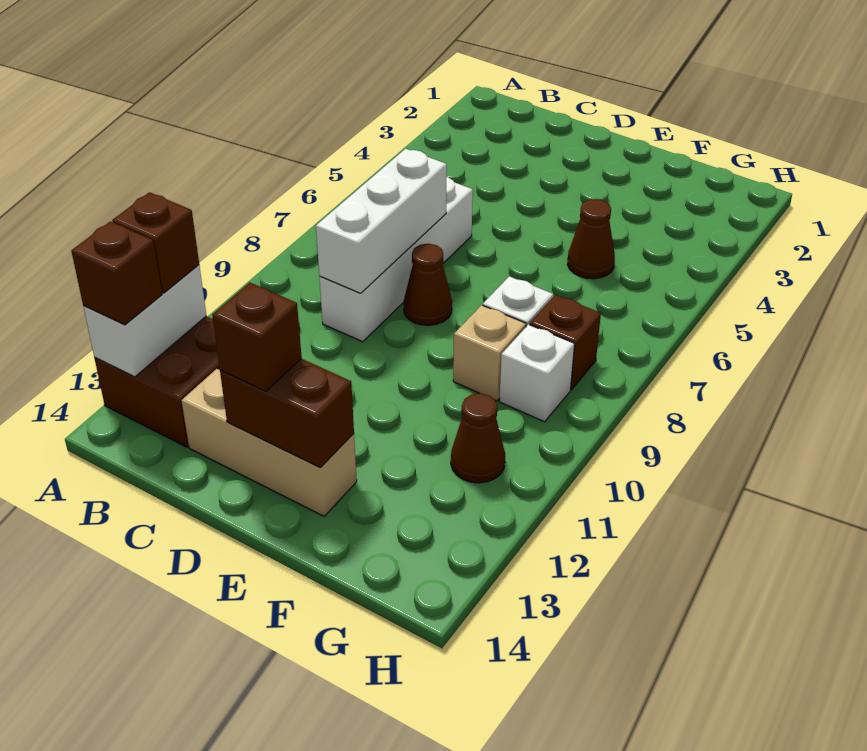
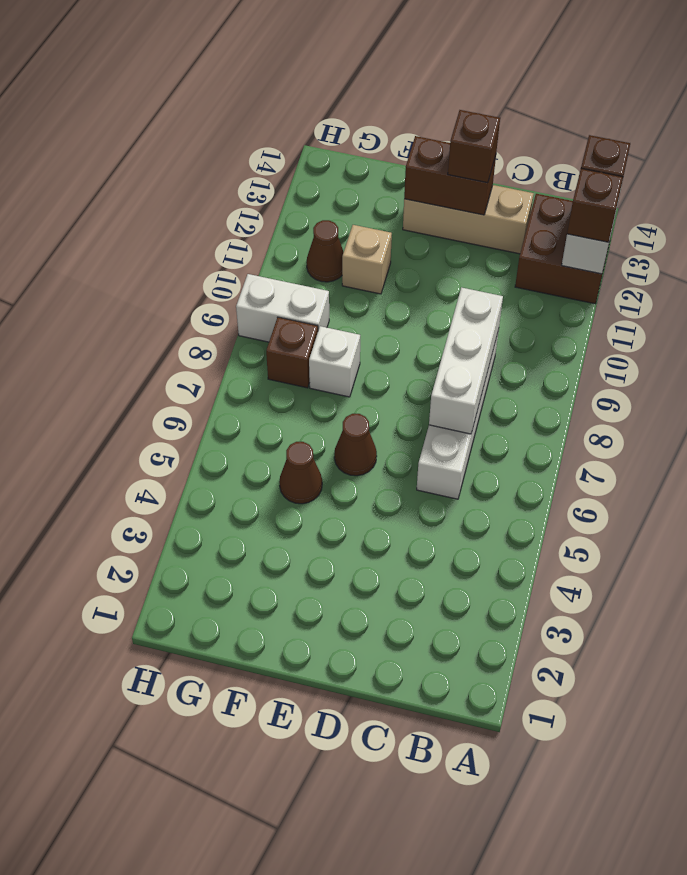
brown 1x1 cone [403,244,452,325] -> brown 1x1 cone moved to [334,414,377,476]
tan 1x1 brick [453,305,526,401] -> tan 1x1 brick moved to [342,225,392,294]
white 1x1 brick [499,324,574,422] -> white 1x2 brick [236,274,329,342]

